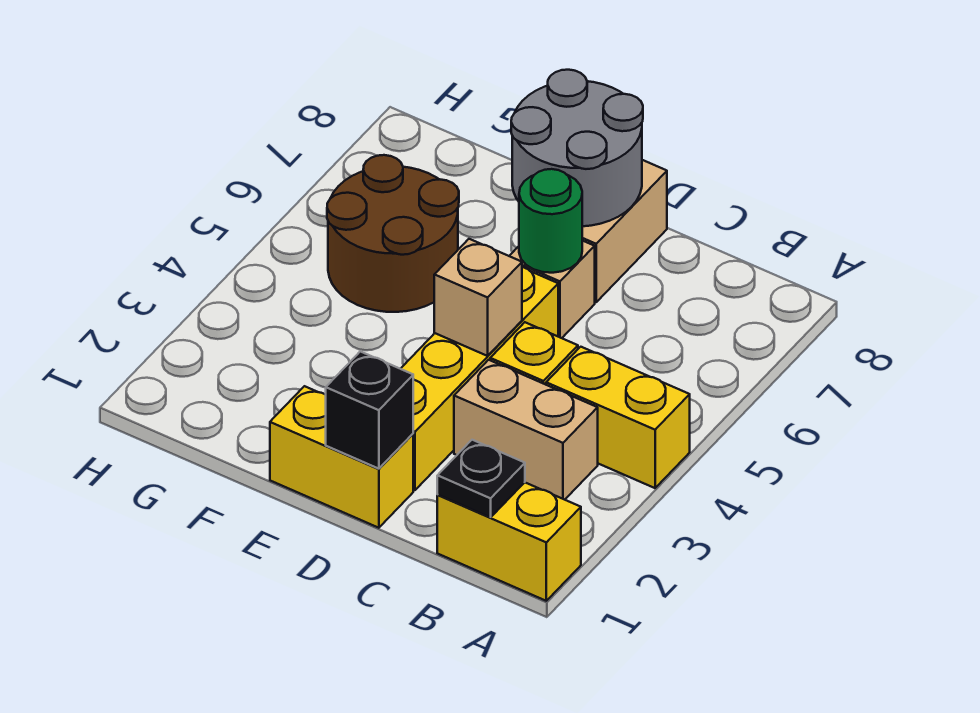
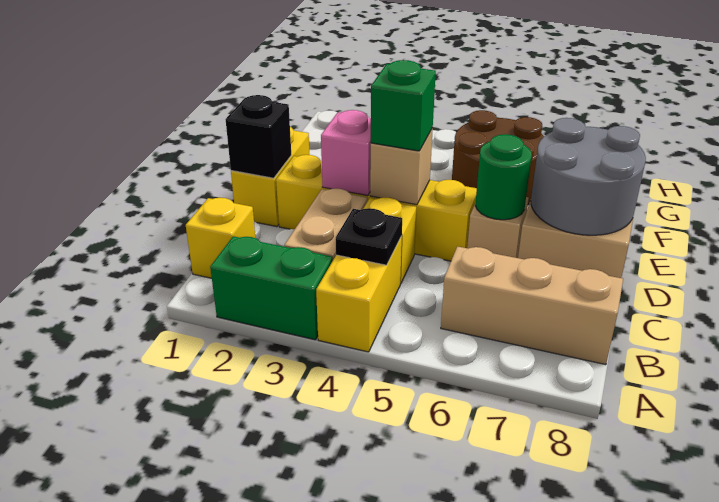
yellow 1x2 brick [437,482,581,601] -> yellow 1x1 brick [186,198,255,278]
none -> green 1x2 brick [210,236,333,340]
black 1x1 plate [437,440,525,517] -> black 1x1 plate moved to [336,208,402,265]
none -> tan 1x3 brick [441,247,623,365]
none -> pink 1x1 brick [321,110,371,196]
none -> green 1x1 brick [371,60,436,151]

